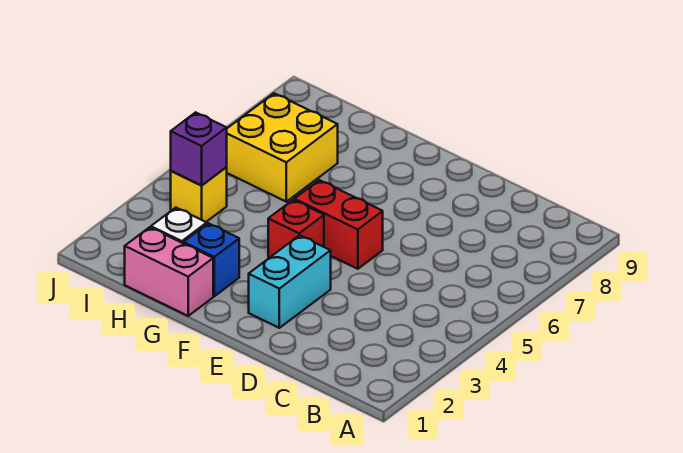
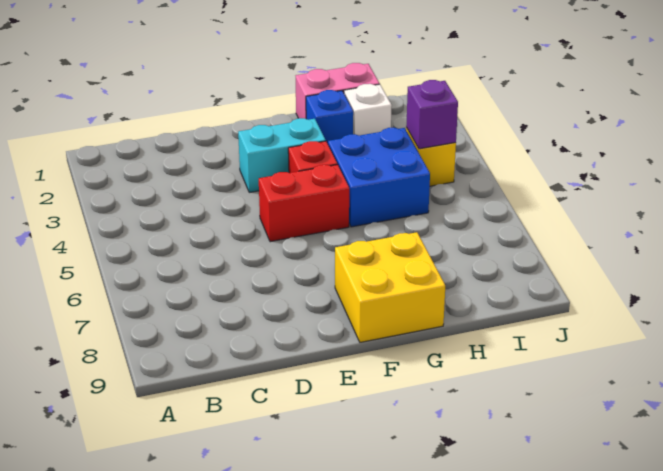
cyan 1x2 brick [249,235,331,328] -> cyan 1x2 brick turned to [238,118,326,192]
none -> blue 2x2 brick [328,128,430,227]
yellow 2x2 brick [226,93,338,202] -> yellow 2x2 brick moved to [335,232,445,342]

